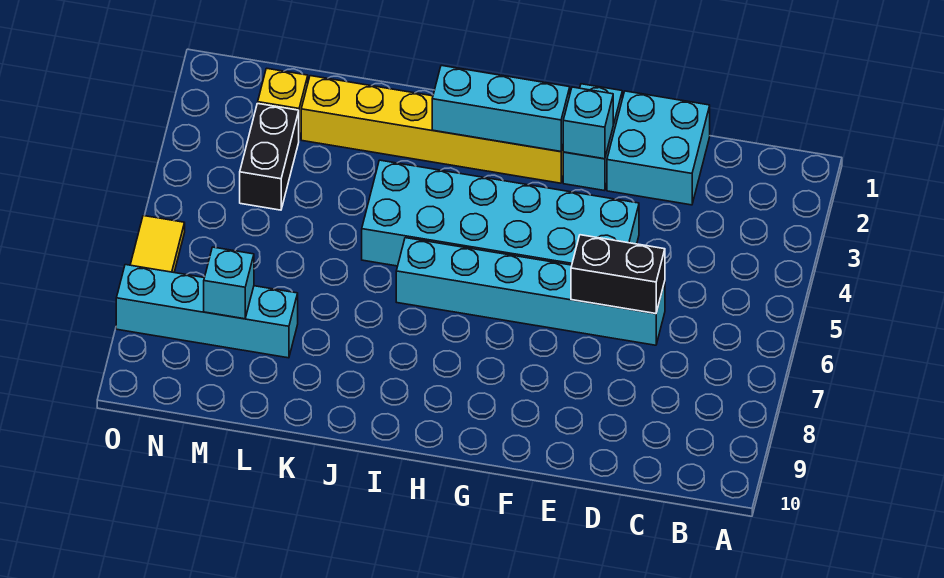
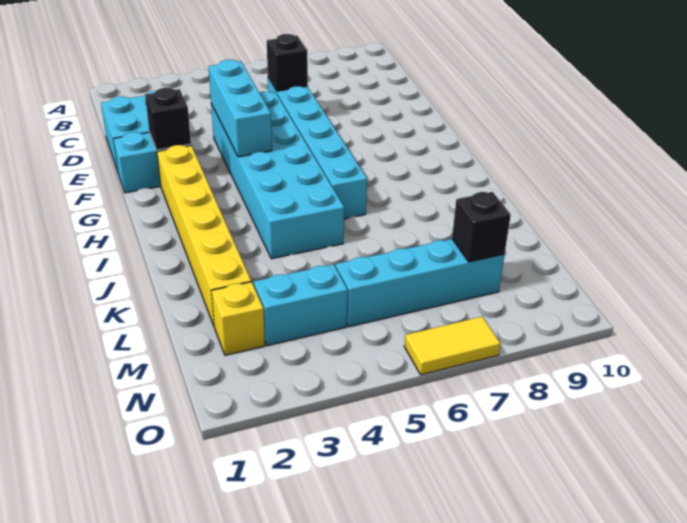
black 1x2 brick [571,235,665,314] -> black 1x1 brick [267,34,308,91]
cyan 1x1 brick [563,87,613,159] -> black 1x1 brick [145,88,191,150]
cyan 1x3 brick [432,65,570,152] -> cyan 1x3 brick moved to [208,60,272,157]
cyan 1x4 brick [116,265,298,358] -> cyan 1x4 brick turned to [336,239,504,327]
black 1x2 brick [240,103,299,210] -> cyan 1x2 brick [254,264,348,346]
cyan 1x1 brick [204,247,254,319] -> black 1x1 brick [452,192,511,262]

